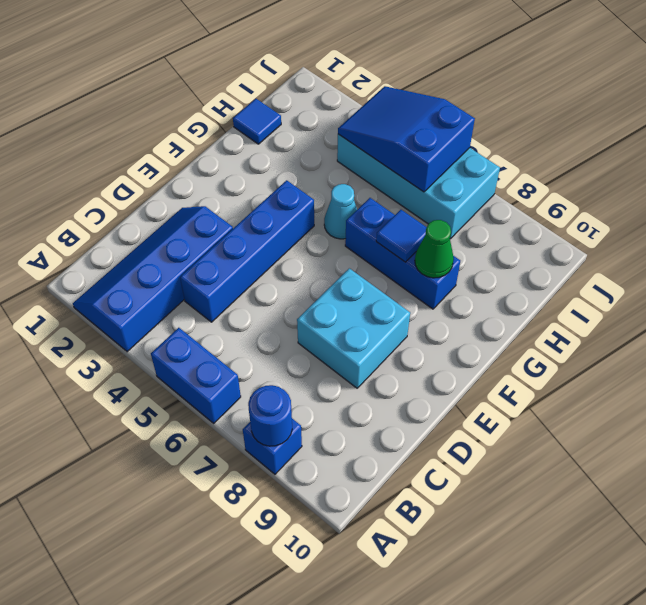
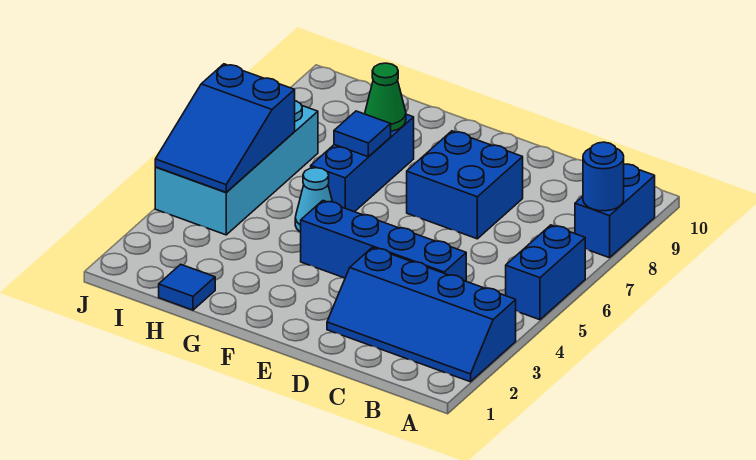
blue 1x1 brick [243,419,302,474] -> blue 1x2 brick [575,164,655,258]
cyan 2x2 brick [297,268,410,388] -> blue 2x2 brick [407,131,523,239]

